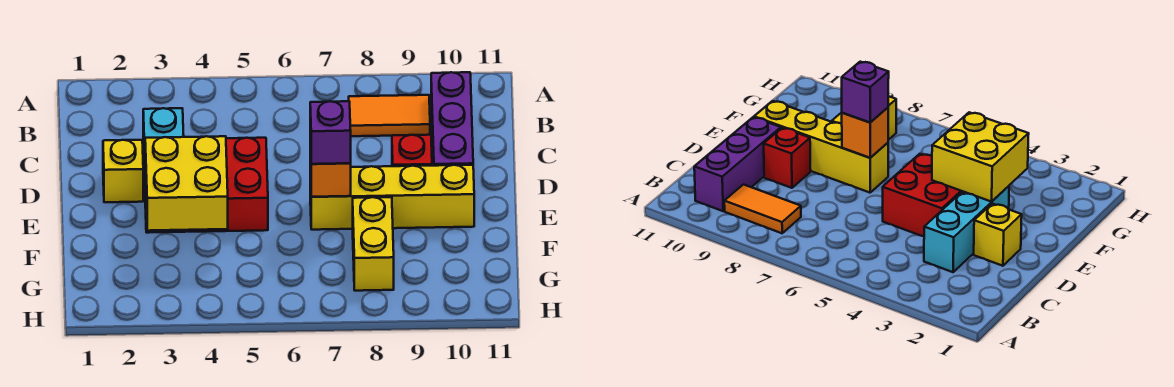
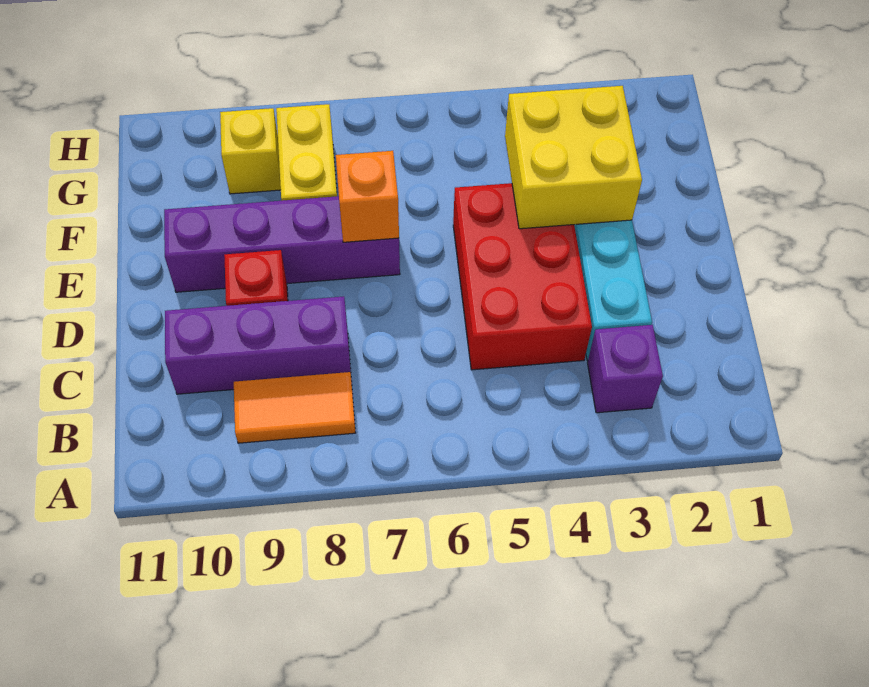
purple 1x3 brick [431,72,473,166] -> purple 1x3 brick turned to [165,296,351,394]
yellow 1x1 brick [103,140,143,202] -> yellow 1x1 brick moved to [220,108,281,194]
red 2x2 brick [187,138,268,232] -> red 2x3 brick [453,183,592,370]
yellow 1x4 brick [310,165,474,230] -> purple 1x4 brick [164,196,400,292]
purple 1x1 brick [310,101,351,164] -> purple 1x1 brick moved to [588,325,663,413]

